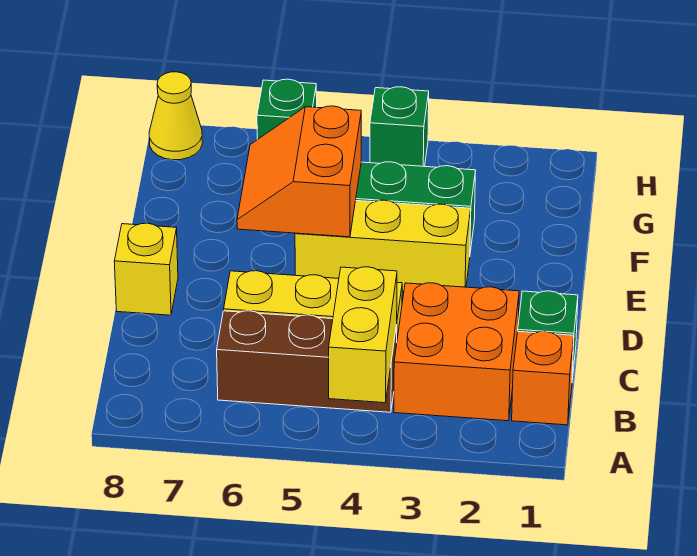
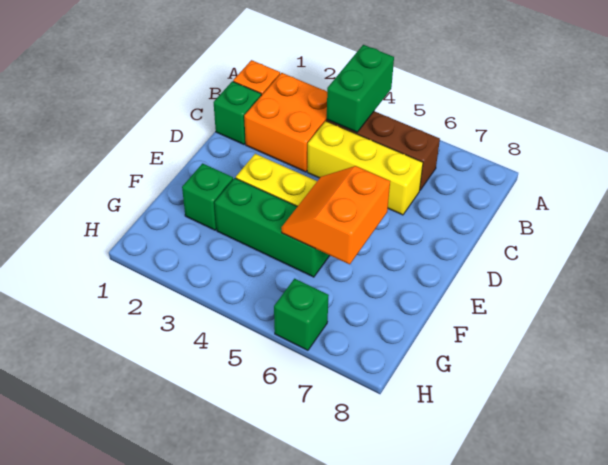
yellow 1x2 brick [329,267,397,403] -> green 1x2 brick [327,45,394,132]
yellow 1x1 brick [114,223,178,315] -> none
orange 2x2 slope [237,106,361,237] -> orange 2x2 slope turned to [281,166,390,264]
green 1x1 brick [370,87,429,166] -> green 1x1 brick moved to [182,163,233,230]
yellow 1x1 cone [149,72,202,160] -> none

